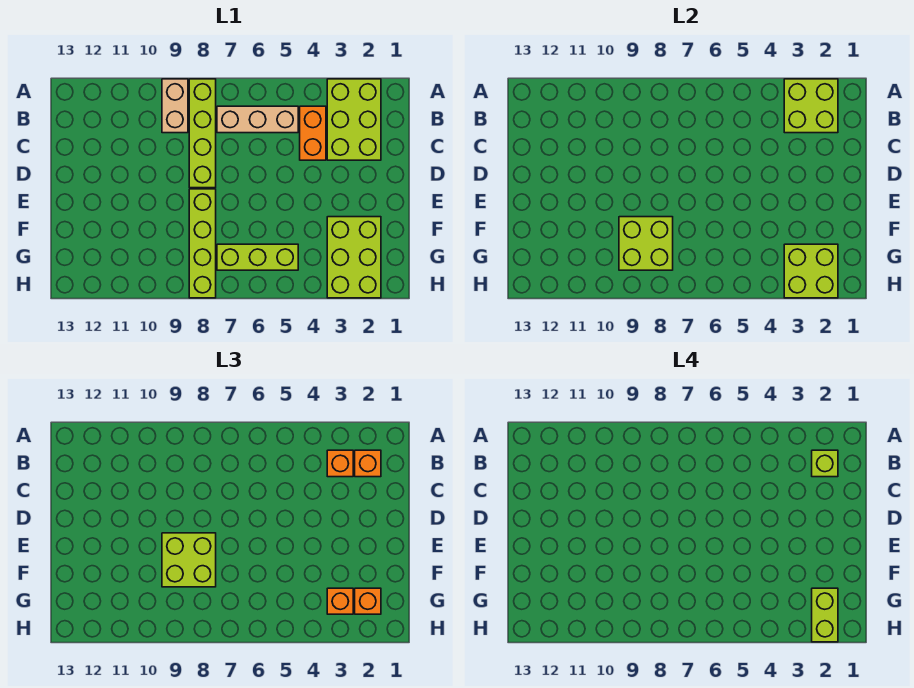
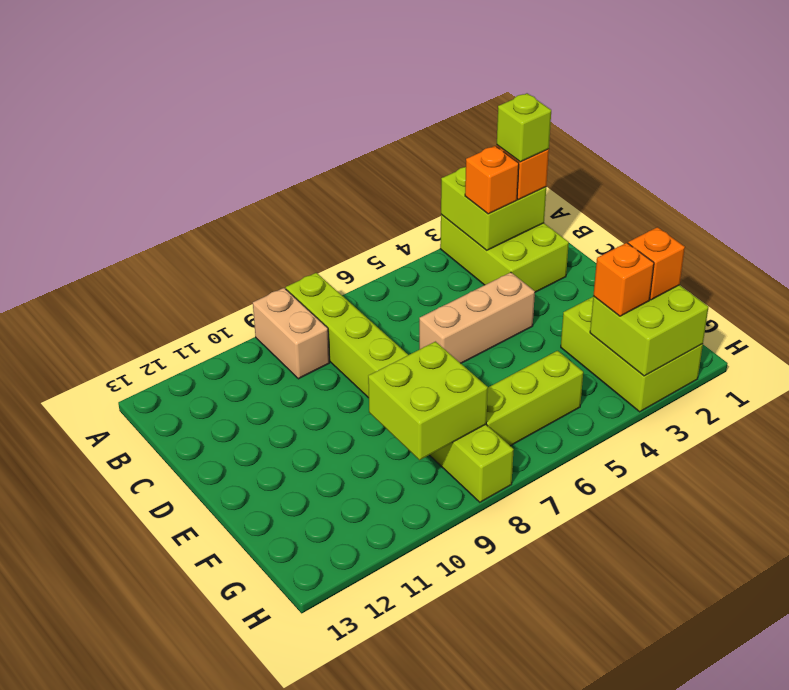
orange 1x2 brick [300,106,326,160] -> none
tan 1x3 brick [217,106,298,133] -> tan 1x3 brick moved to [419,272,535,363]
lime 2x2 brick [162,533,216,587] -> none
lime 1x2 brick [812,588,838,642] -> none

